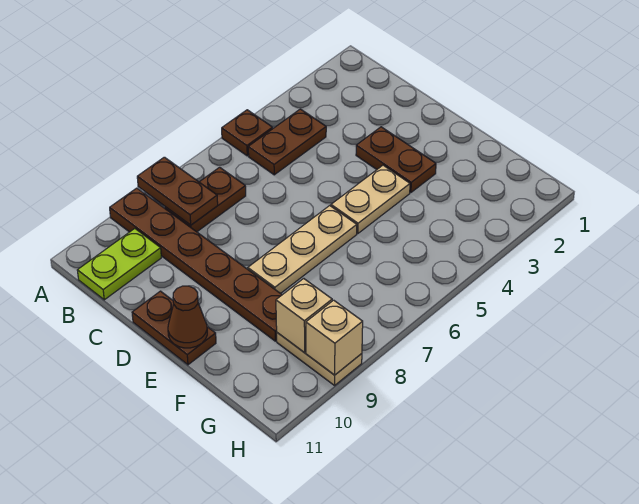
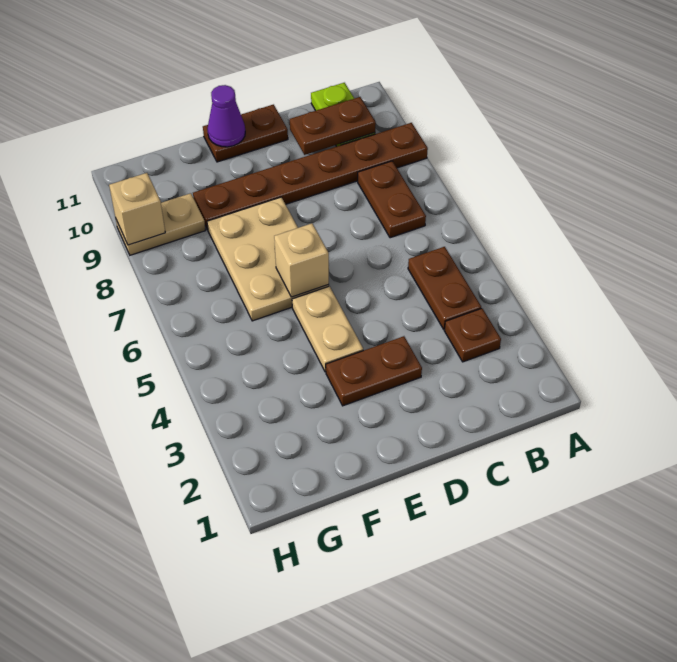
brown 1x1 plate [222,110,273,156] -> brown 1x1 plate moved to [444,308,501,362]
brown 1x2 plate [137,157,218,225] -> brown 1x2 plate moved to [290,97,376,155]
tan 1x3 plate [248,206,357,294] -> tan 2x3 plate [207,197,329,321]
brown 1x1 cone [168,286,207,348] -> purple 1x1 cone [208,85,245,147]
tan 1x1 brick [276,279,332,353] -> tan 1x1 brick moved to [274,223,329,297]

